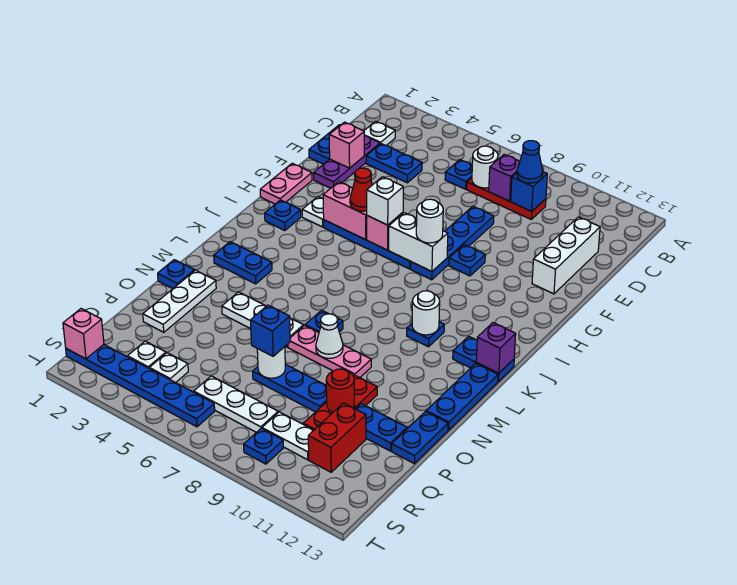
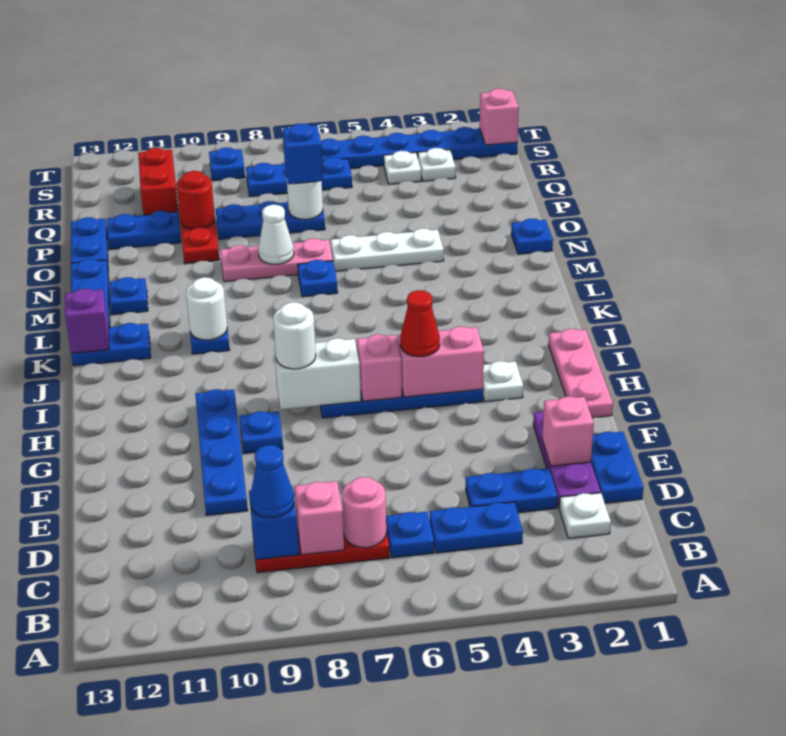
white 1x1 round brick [472,146,498,188] -> pink 1x1 round brick [342,477,386,548]
purple 1x1 brick [489,154,520,201] -> pink 1x1 brick [294,481,344,555]
white 1x3 brick [532,217,600,294] -> none
blue 1x4 plate [411,206,494,280] -> blue 1x4 plate moved to [195,389,248,515]
pink 1x2 plate [260,163,312,204] -> pink 1x3 plate [549,329,613,418]
white 1x1 brick [367,177,403,225] -> none
blue 1x1 plate [265,200,301,231] -> blue 1x1 plate moved to [109,277,148,315]
blue 1x2 plate [214,242,272,284] -> blue 1x2 plate moved to [430,502,523,553]
white 1x3 plate [143,270,216,332] -> none
white 1x3 plate [194,376,278,432] -> blue 1x3 plate [246,157,352,197]
white 1x2 plate [262,412,314,460] -> none

